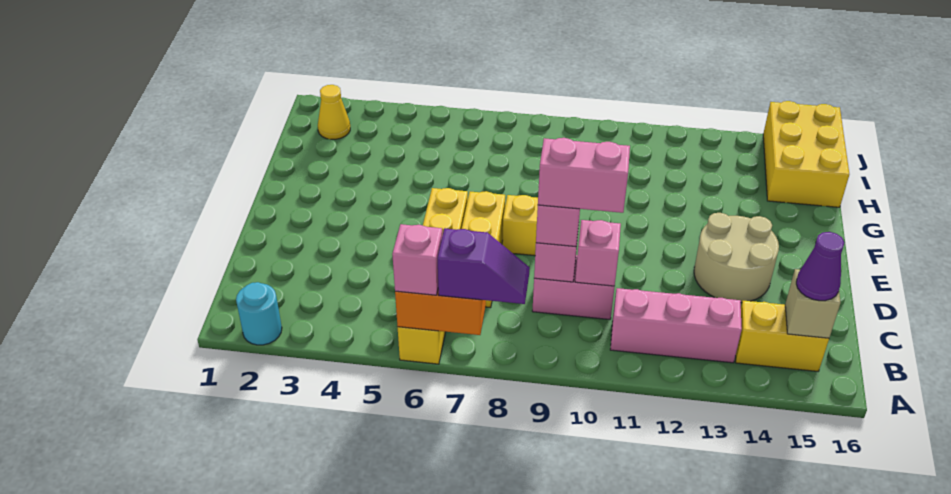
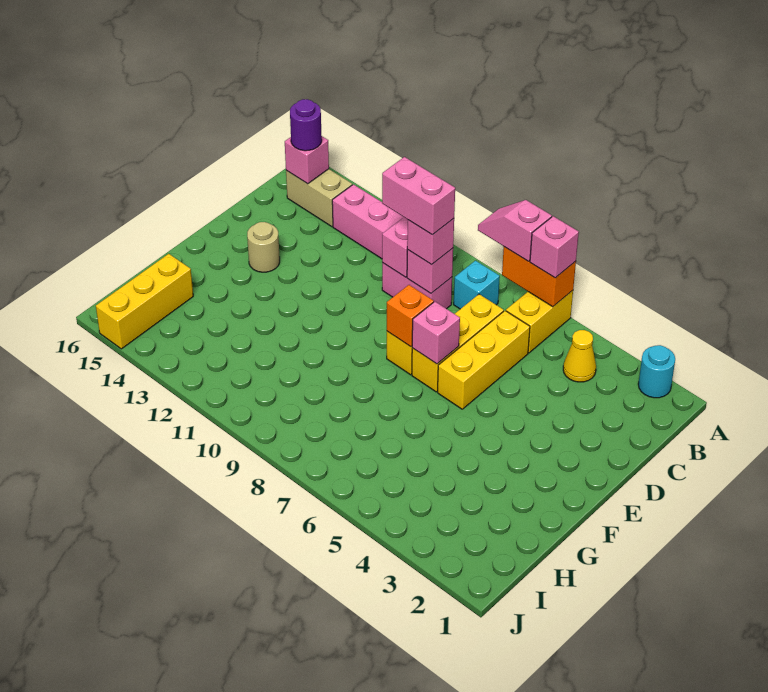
purple 1x2 slope [437,228,530,304] -> pink 1x2 slope [478,200,552,261]
none -> cyan 1x1 brick [454,260,500,309]
yellow 1x2 brick [736,301,829,371] -> tan 1x2 brick [286,169,352,227]
tan 1x1 brick [785,269,841,338] -> pink 1x1 brick [285,137,329,184]
purple 1x1 cone [796,232,844,301] -> purple 1x1 round brick [290,99,322,151]
tan 2x2 round brick [694,213,779,303] -> tan 1x1 round brick [247,222,280,272]
none -> pink 1x1 brick [412,302,460,364]
none -> orange 1x1 brick [387,285,434,347]
yellow 2x3 brick [763,101,849,207] -> yellow 1x3 brick [96,254,193,349]
yellow 1x1 cone [318,85,350,139] -> yellow 1x1 cone moved to [563,330,596,382]

